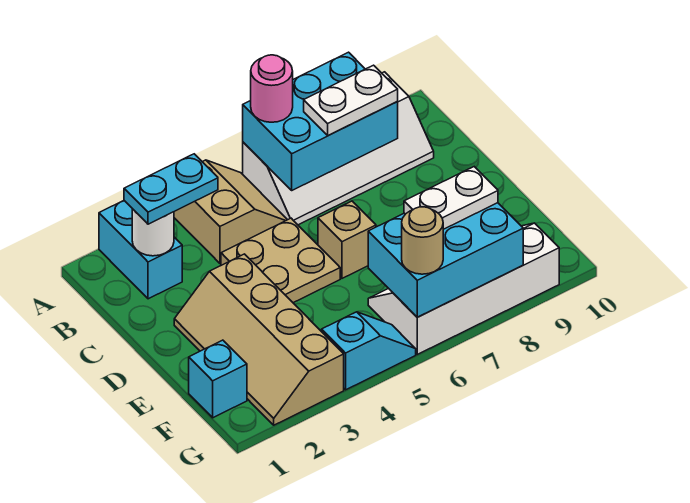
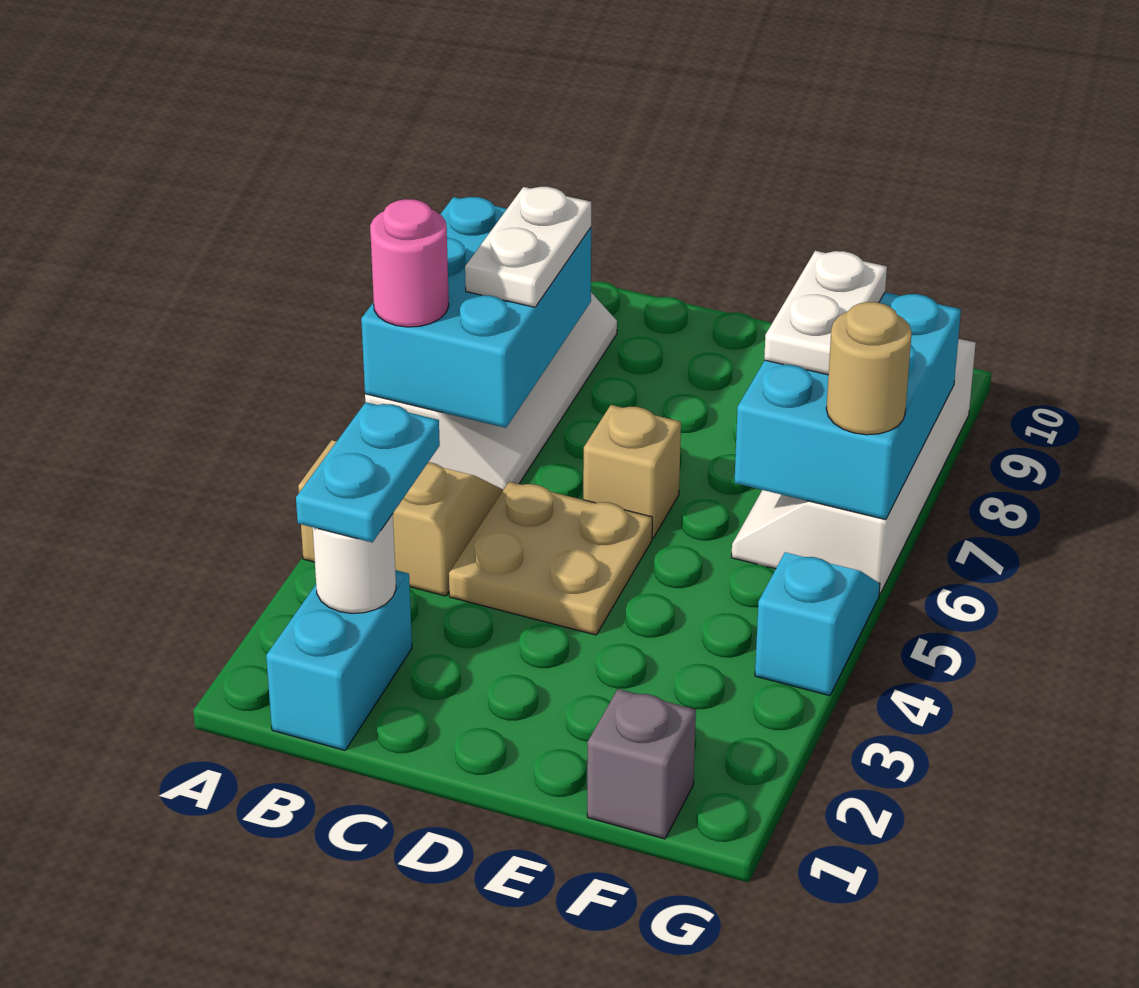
cyan 1x2 brick [99,201,182,299] -> cyan 1x2 brick turned to [266,570,412,750]
tan 2x4 slope [174,254,344,425] -> none
cyan 1x1 brick [189,340,247,418] -> grey 1x1 brick [587,689,696,839]

